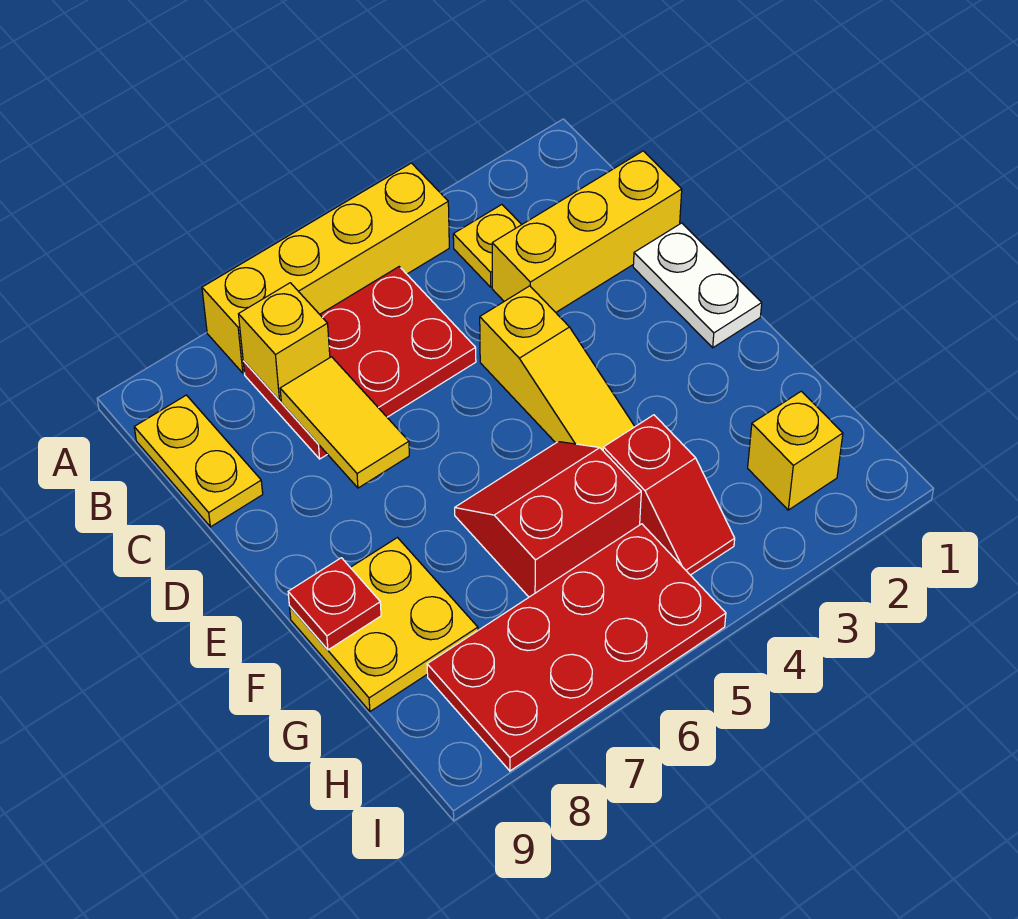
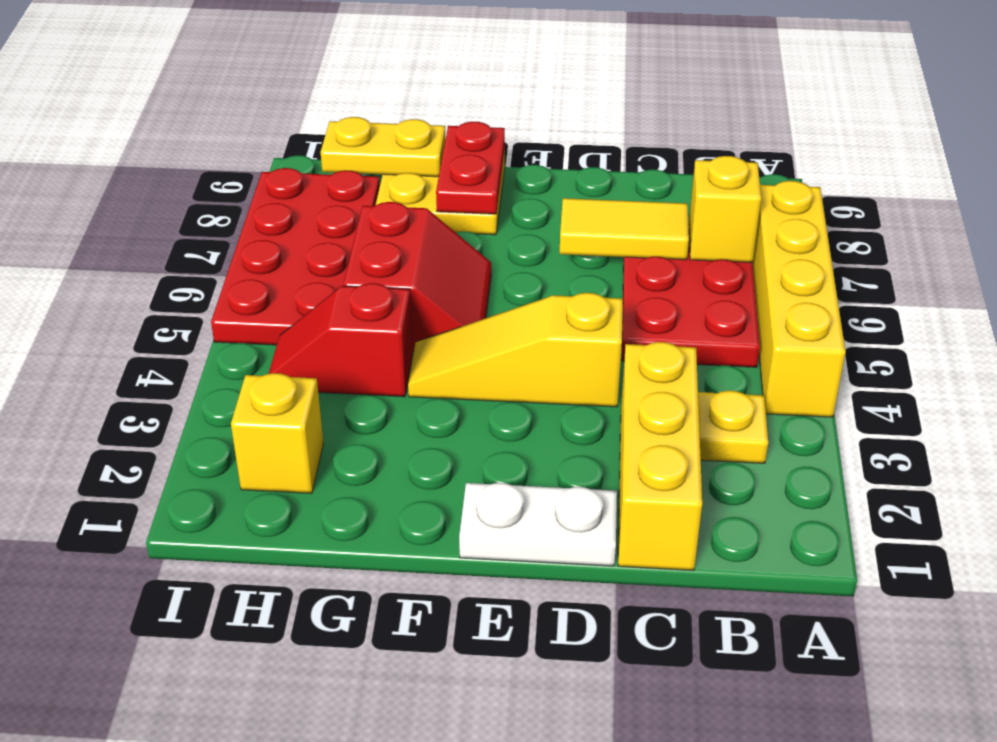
yellow 1x2 plate [134,395,263,527] -> yellow 1x2 plate moved to [321,117,446,177]
red 1x1 plate [288,558,381,650] -> red 1x2 plate [436,122,505,214]

